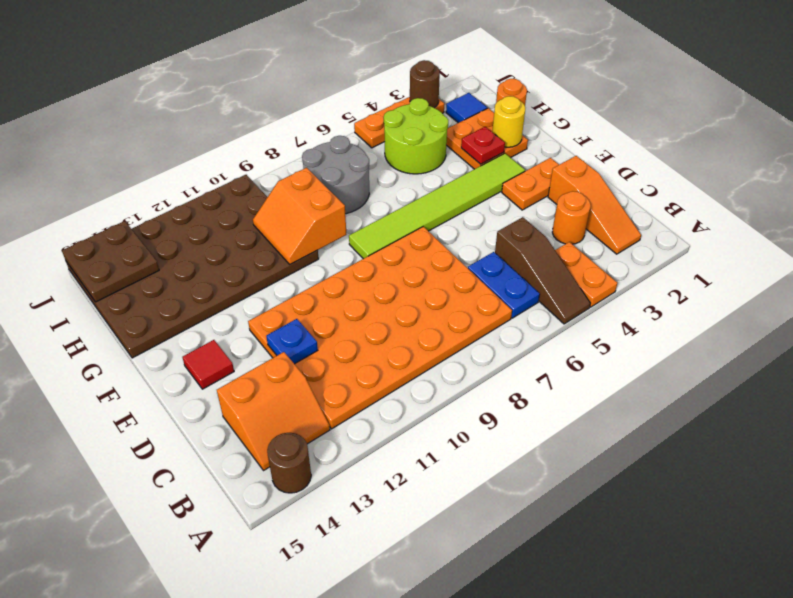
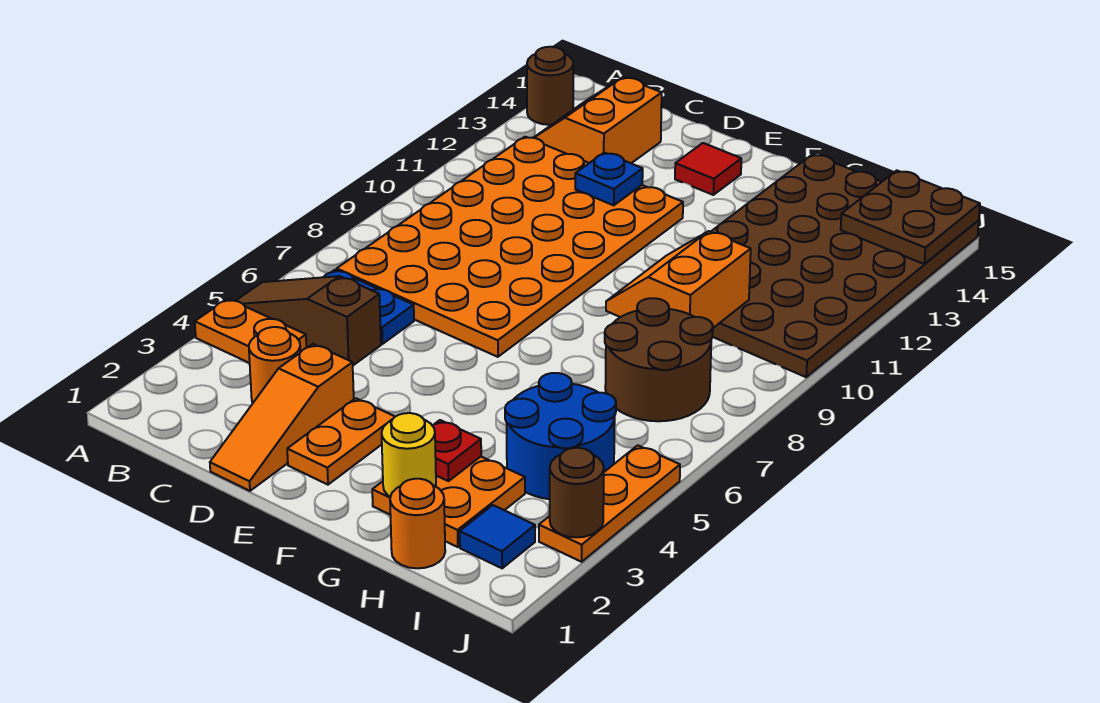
orange 1x3 slope [548,156,641,254] -> orange 1x3 slope turned to [210,344,354,491]
lime 1x6 tile [349,153,525,259] -> none
orange 2x2 slope [253,168,347,264] -> orange 2x2 slope turned to [606,231,751,328]
lime 2x2 round brick [384,98,448,174] -> blue 2x2 round brick [505,373,616,499]
grey 2x2 round brick [302,136,369,214] -> brown 2x2 round brick [605,298,713,421]

